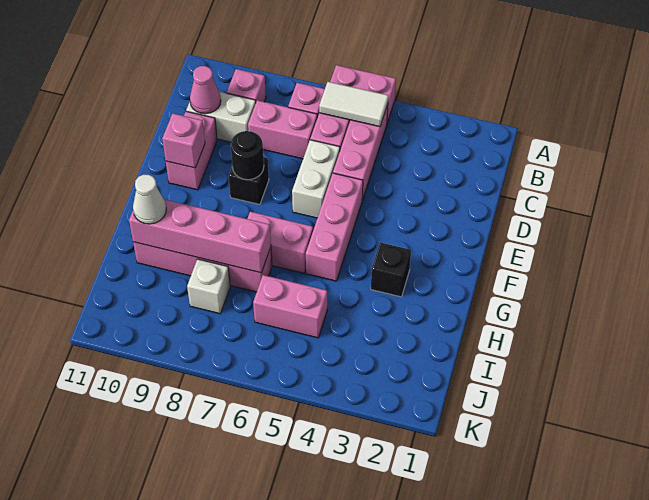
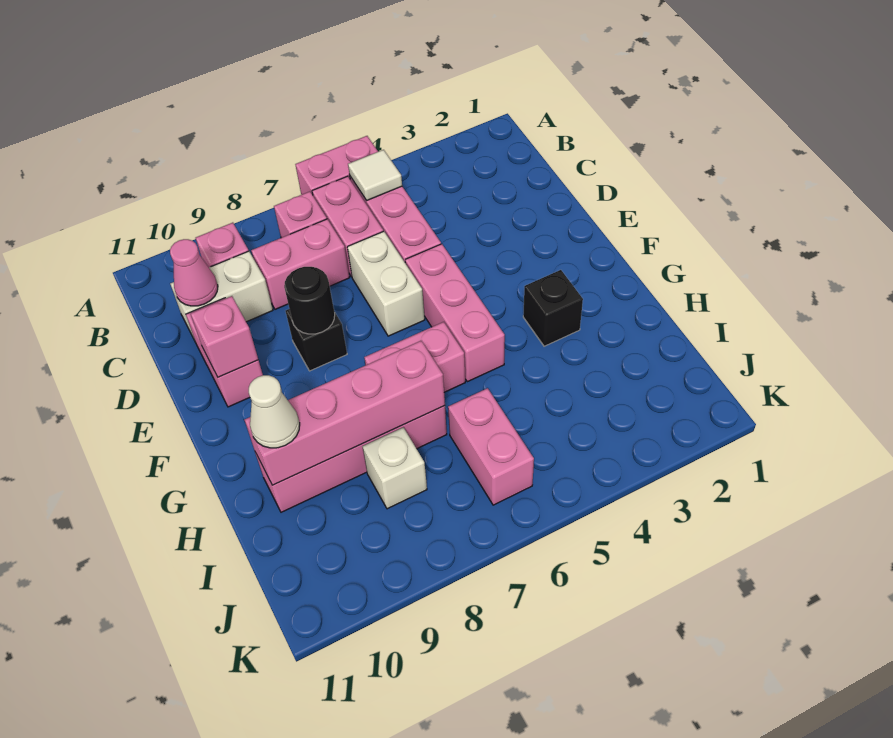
white 1x2 tile [319,82,388,127] -> white 1x1 tile [348,150,402,200]
pink 1x2 brick [253,275,327,338] -> pink 1x2 brick turned to [448,388,534,505]

